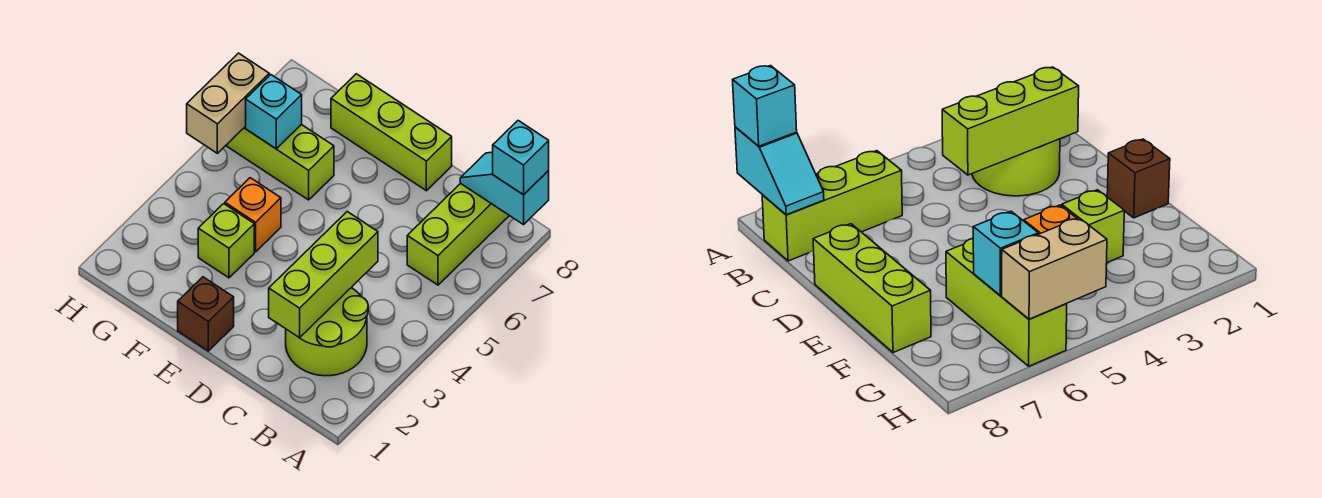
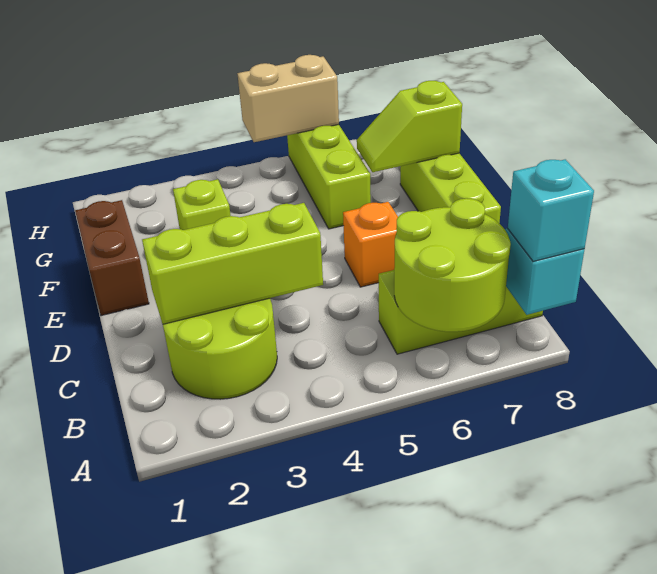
none -> lime 2x2 round brick [394,198,511,332]
brown 1x1 brick [178,277,234,351] -> brown 1x2 brick [75,200,149,316]
orange 1x1 brick [225,178,281,252] -> orange 1x1 brick moved to [343,202,398,287]
none -> lime 1x2 slope [357,81,462,172]
cyan 1x1 brick [246,75,302,149] -> none

